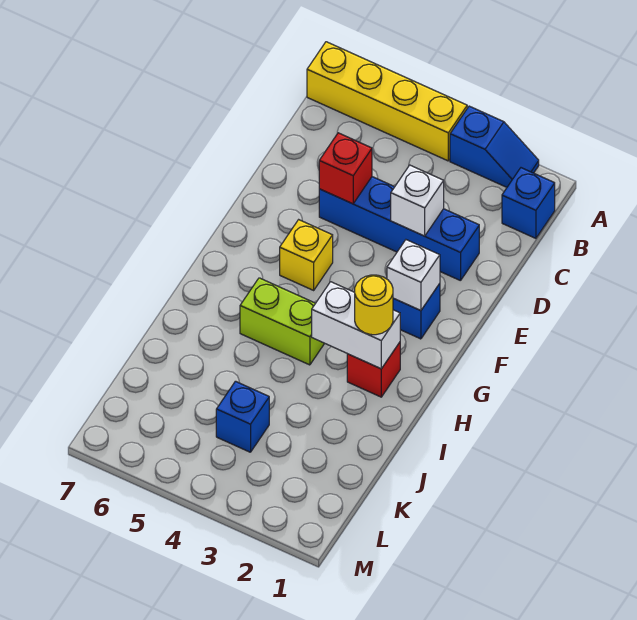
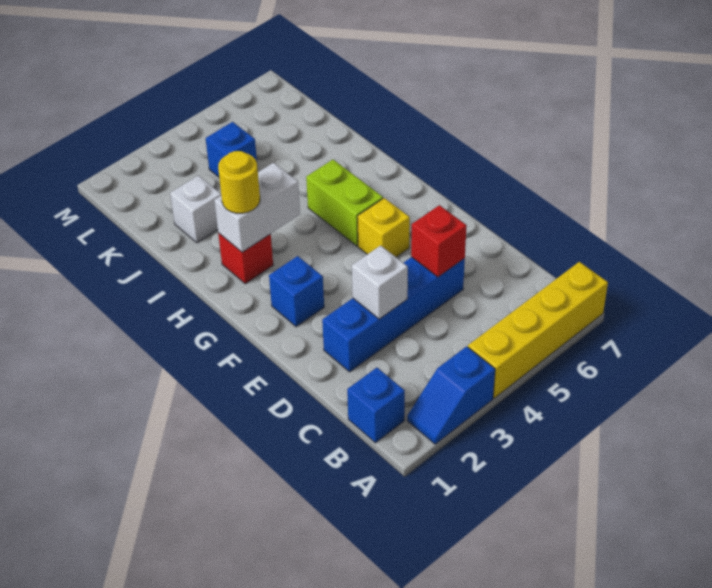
white 1x1 brick [387,240,440,311] -> white 1x1 brick moved to [170,175,221,243]
lime 1x2 brick [240,278,325,365] -> lime 1x2 brick turned to [306,160,383,246]

